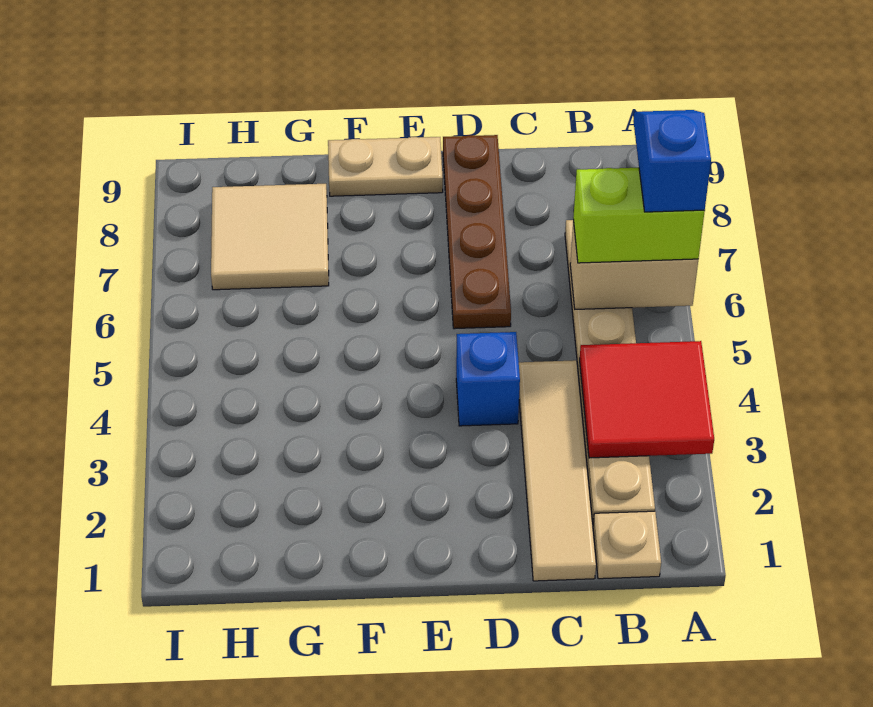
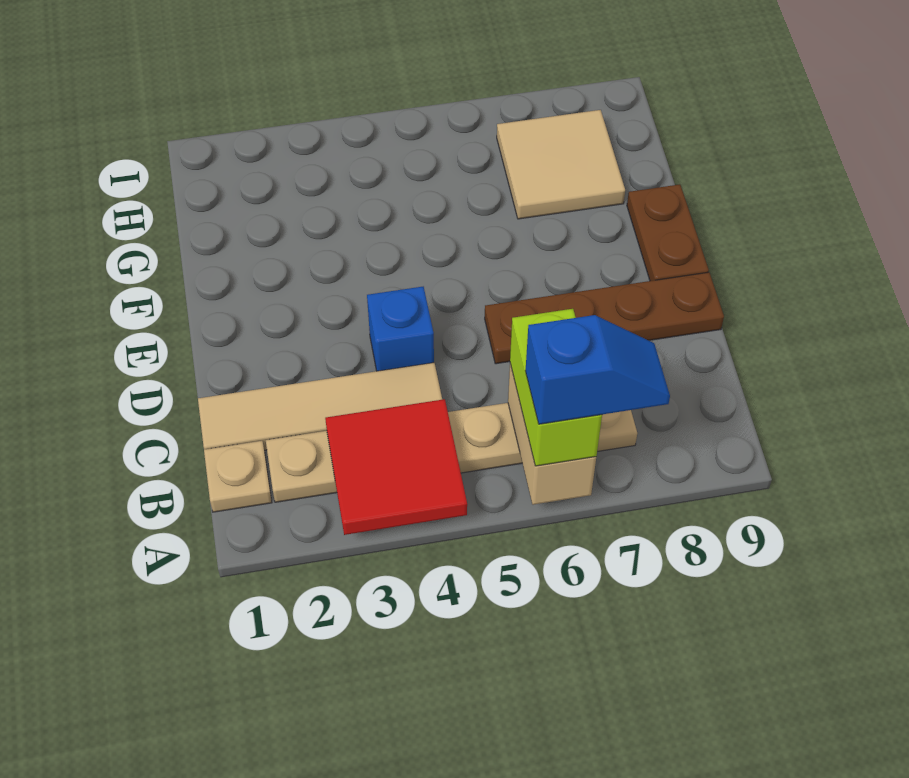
tan 1x2 plate [328,137,443,196] -> brown 1x2 plate [627,184,709,281]

